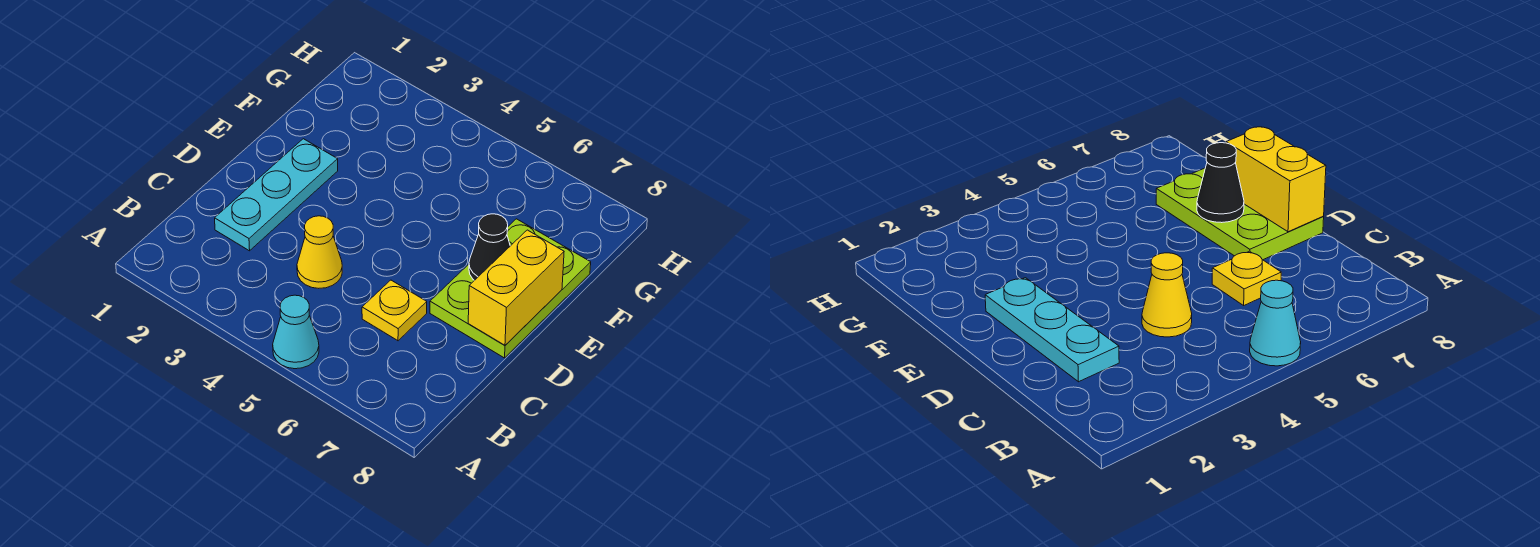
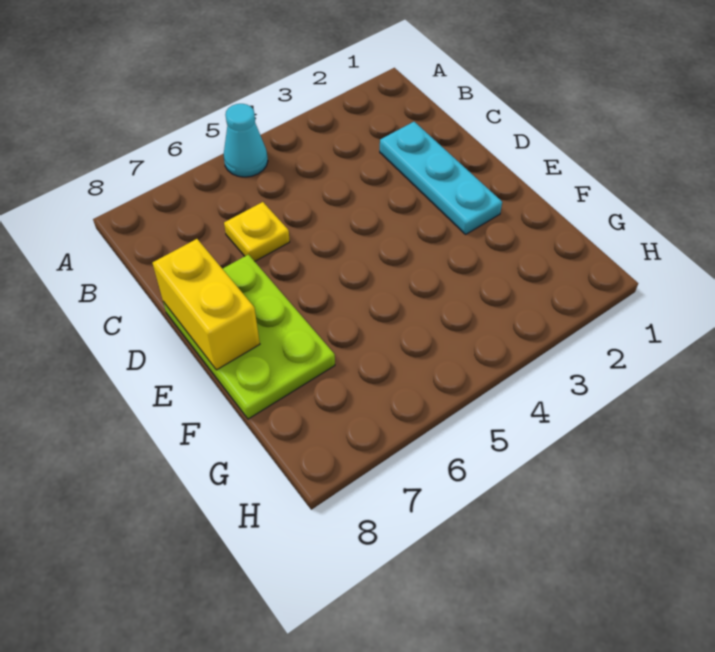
yellow 1x1 cone [297,216,342,288] -> none
black 1x1 cone [469,214,510,280] -> none

